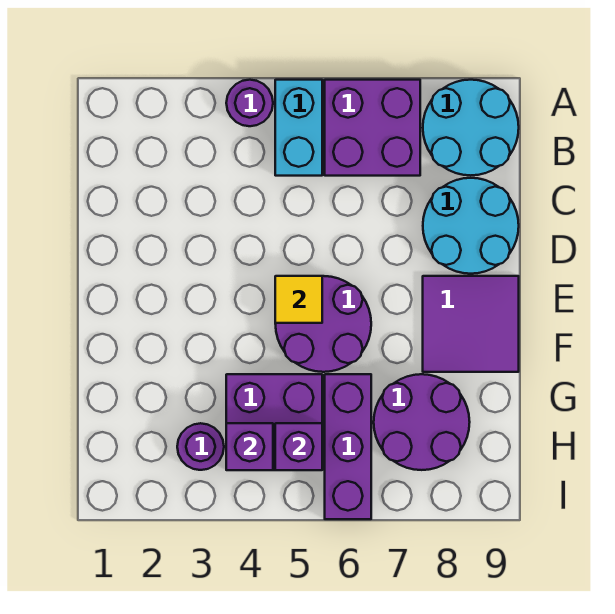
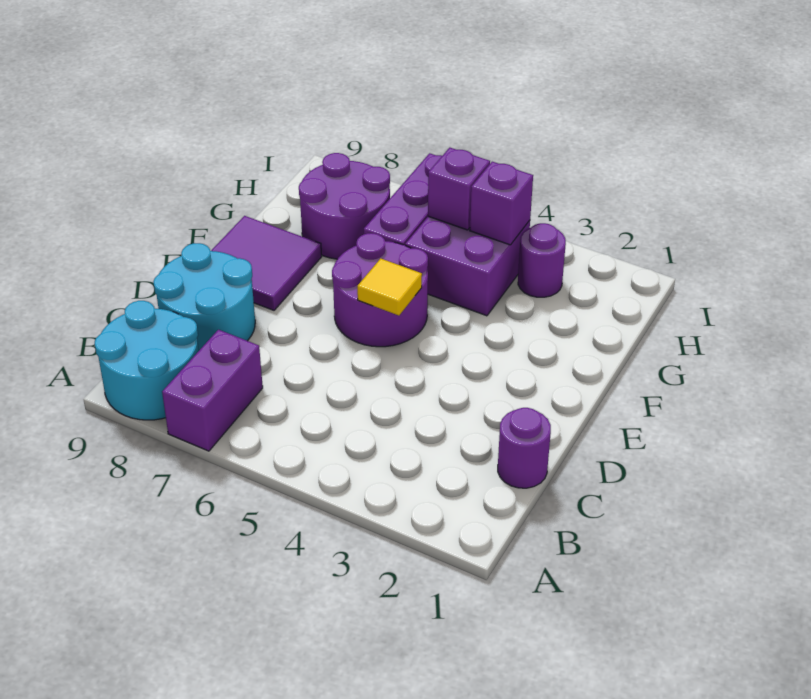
purple 1x1 round brick [226,80,273,126] -> purple 1x1 round brick moved to [498,408,551,488]
cyan 1x2 brick [275,80,322,176] -> none
purple 2x2 brick [325,80,420,176] -> purple 1x2 brick [162,330,263,451]

